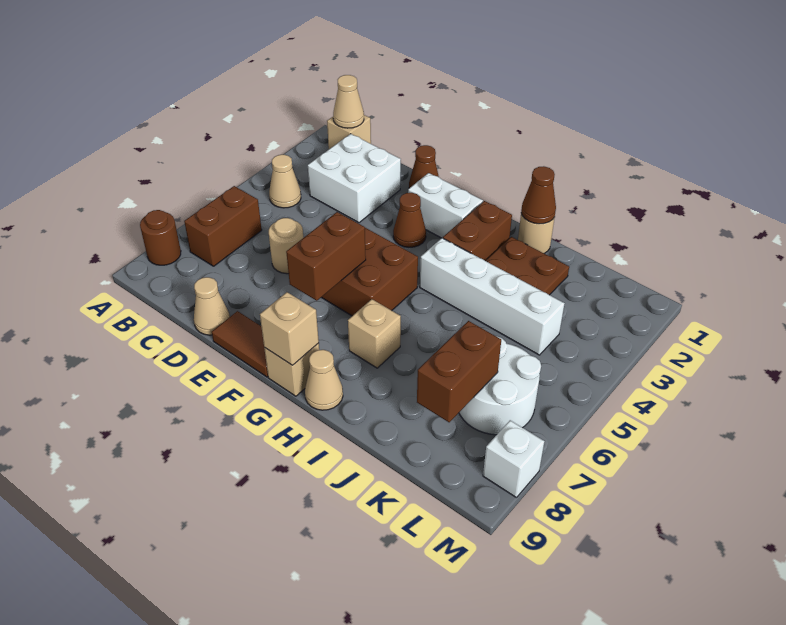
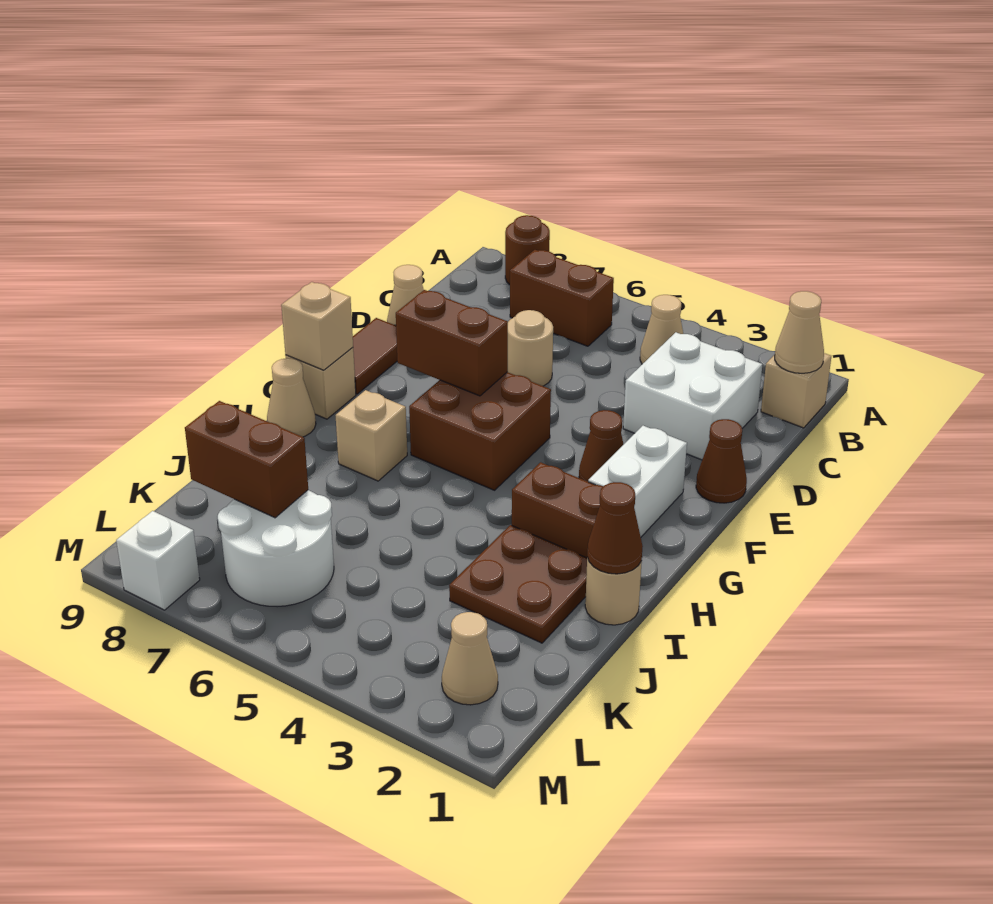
white 1x4 brick [420,238,565,355] -> none
none -> tan 1x1 cone [442,612,498,705]

